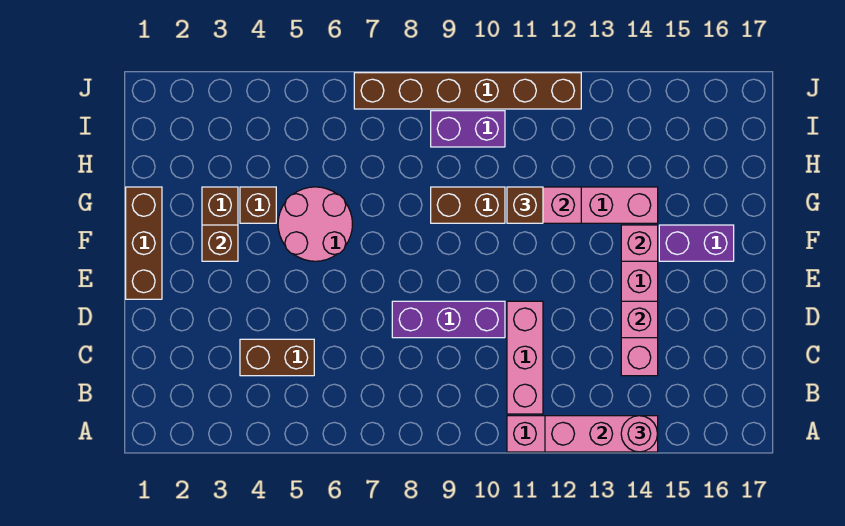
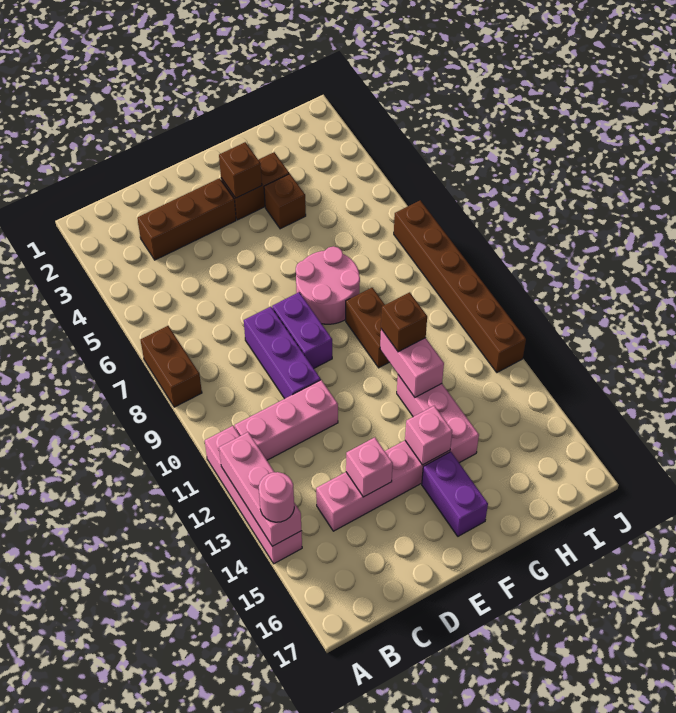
brown 1x2 brick [240,339,314,376] -> brown 1x2 brick moved to [140,326,202,407]
brown 1x3 brick [126,187,162,299] -> brown 1x3 brick moved to [137,178,236,260]
pink 2x2 round brick [278,187,352,261] -> pink 2x2 round brick moved to [296,246,360,324]
purple 1x2 brick [431,111,505,147] -> purple 1x2 brick moved to [272,292,332,368]

